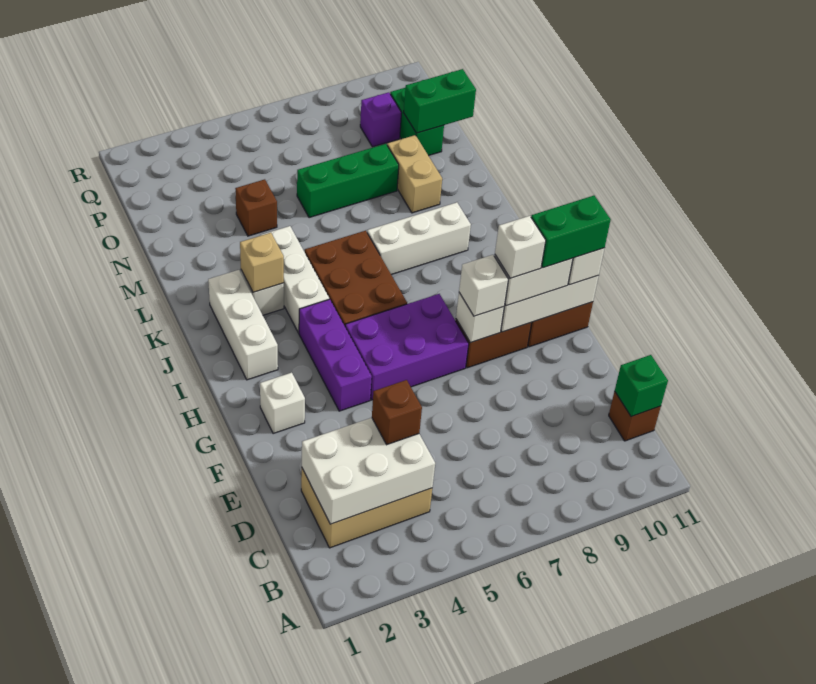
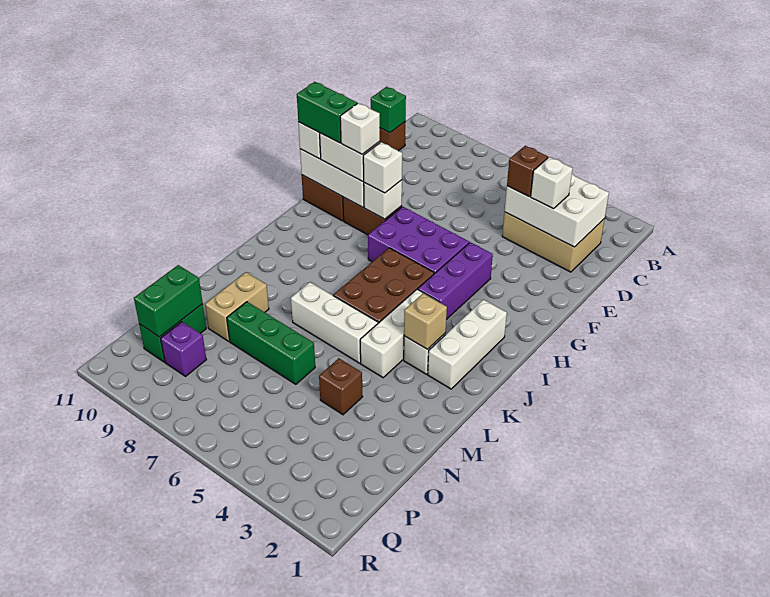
white 1x1 brick [260,372,305,434] -> white 1x1 brick moved to [531,157,573,209]
white 1x3 brick [367,202,471,275] -> white 1x3 brick moved to [291,282,378,363]
green 1x2 brick [404,69,476,133] -> green 1x2 brick turned to [134,265,203,337]

